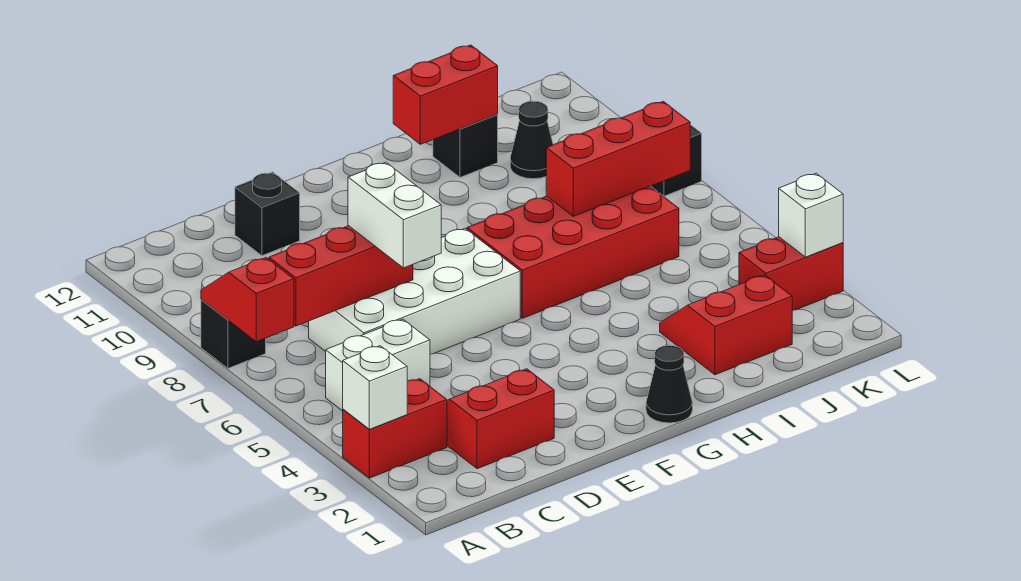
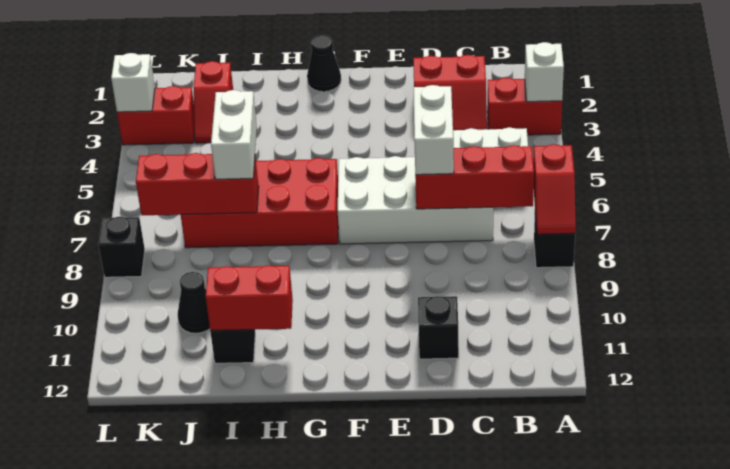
red 2x2 slope [660,275,792,375] -> red 1x2 slope [193,61,233,143]
none -> white 1x2 brick [211,90,257,179]

